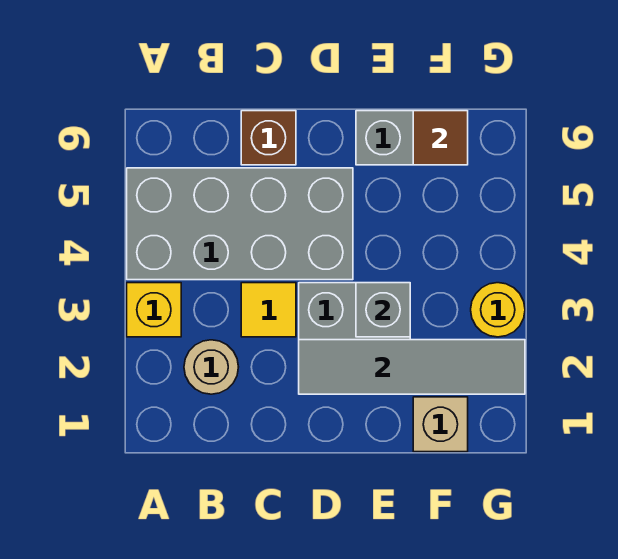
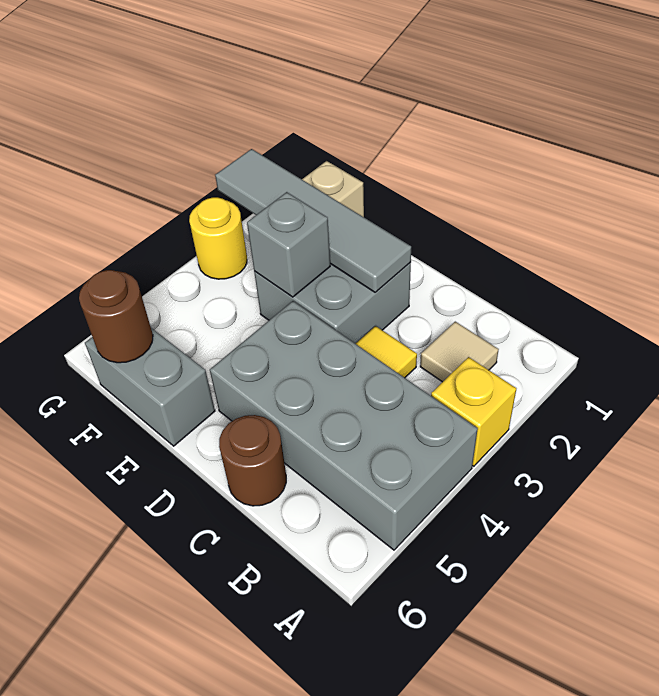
tan 1x1 round brick [184,340,238,394] -> tan 1x1 tile [420,322,499,382]
brown 1x1 brick [241,111,296,165] -> brown 1x1 round brick [219,415,286,506]
brown 1x1 tile [413,111,468,165] -> brown 1x1 round brick [79,270,153,363]

